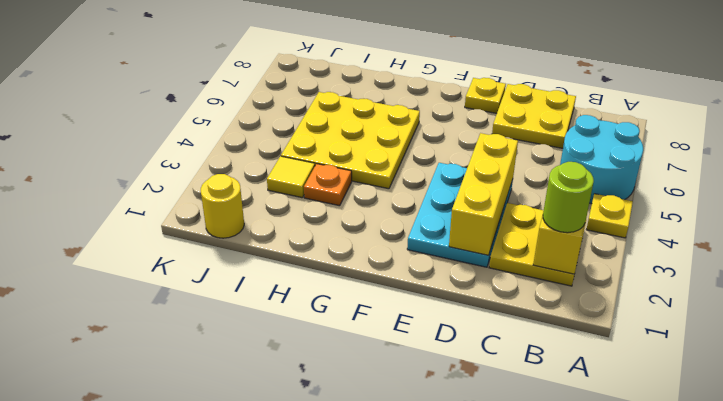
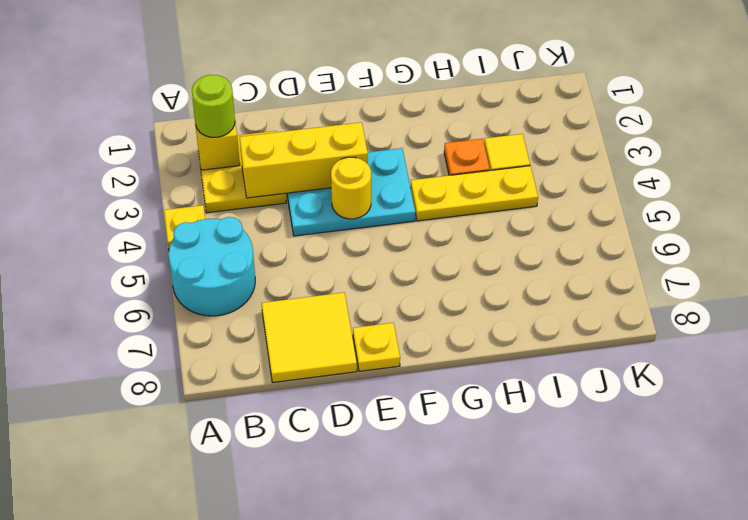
yellow 2x2 plate [492,84,576,148] -> yellow 2x2 tile [262,293,357,383]
cyan 2x3 plate [407,163,513,267] -> cyan 2x3 plate turned to [287,148,415,236]
yellow 1x3 brick [449,133,518,255] -> yellow 1x3 brick turned to [240,122,368,198]
yellow 3x3 plate [281,92,420,189] -> yellow 1x3 plate [411,166,538,221]
yellow 1x1 round brick [201,174,244,238] -> yellow 1x1 round brick moved to [331,157,371,219]

